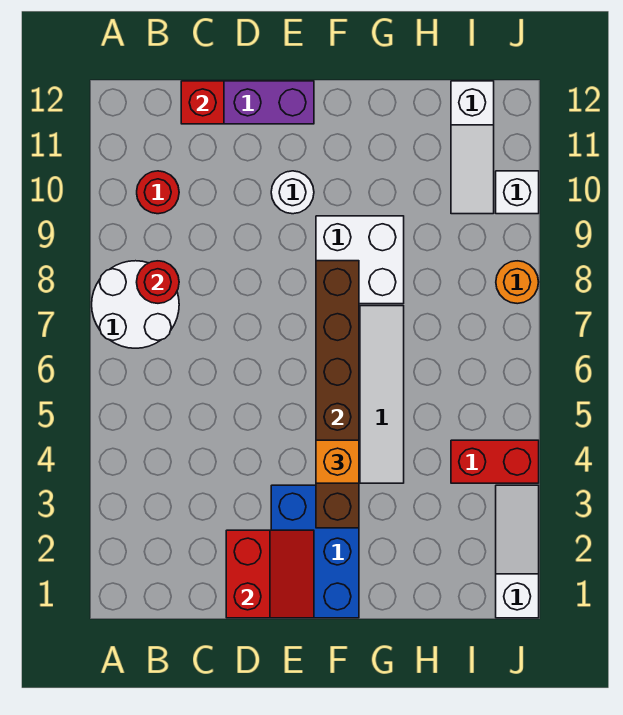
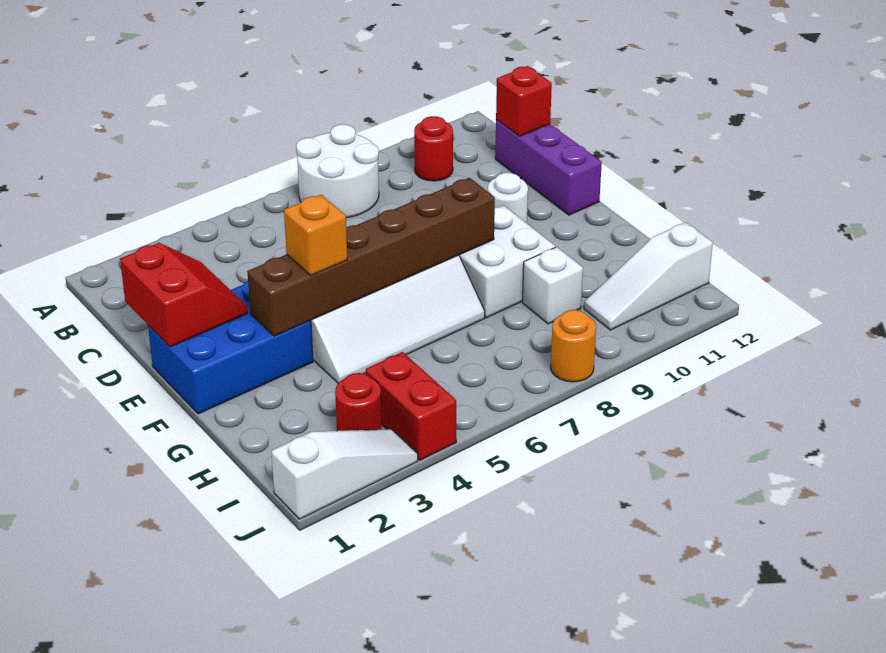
red 1x1 round brick [137,261,179,303] -> red 1x1 round brick moved to [335,373,382,431]
red 2x2 slope [226,530,314,618] -> red 2x2 slope turned to [120,243,247,347]
white 1x1 brick [496,171,539,214] -> white 1x1 brick moved to [522,247,583,324]

